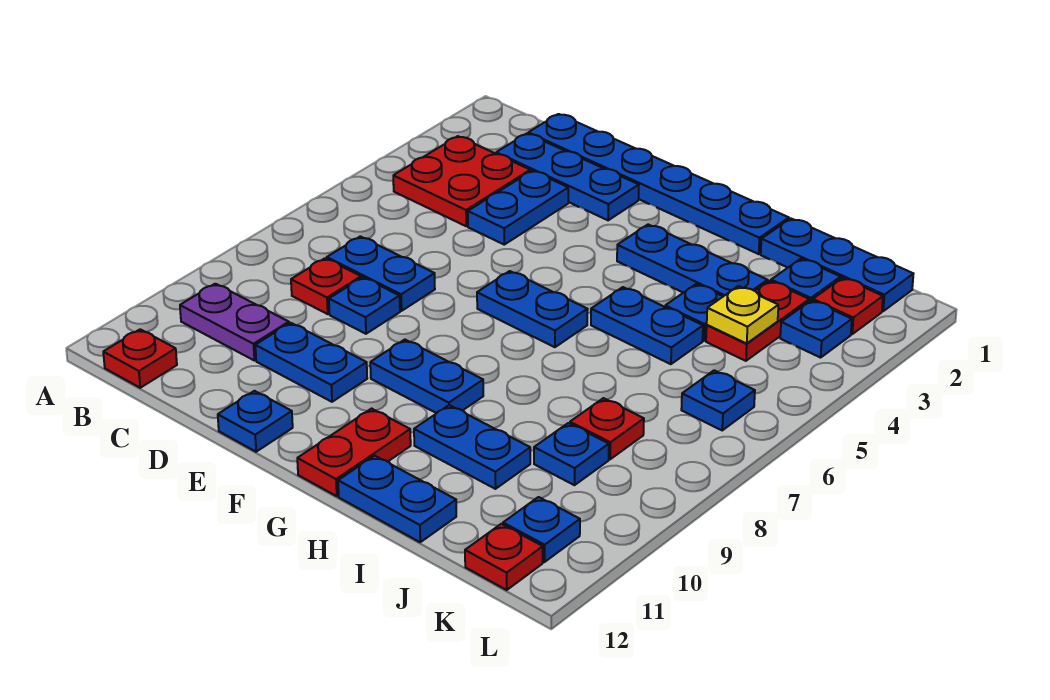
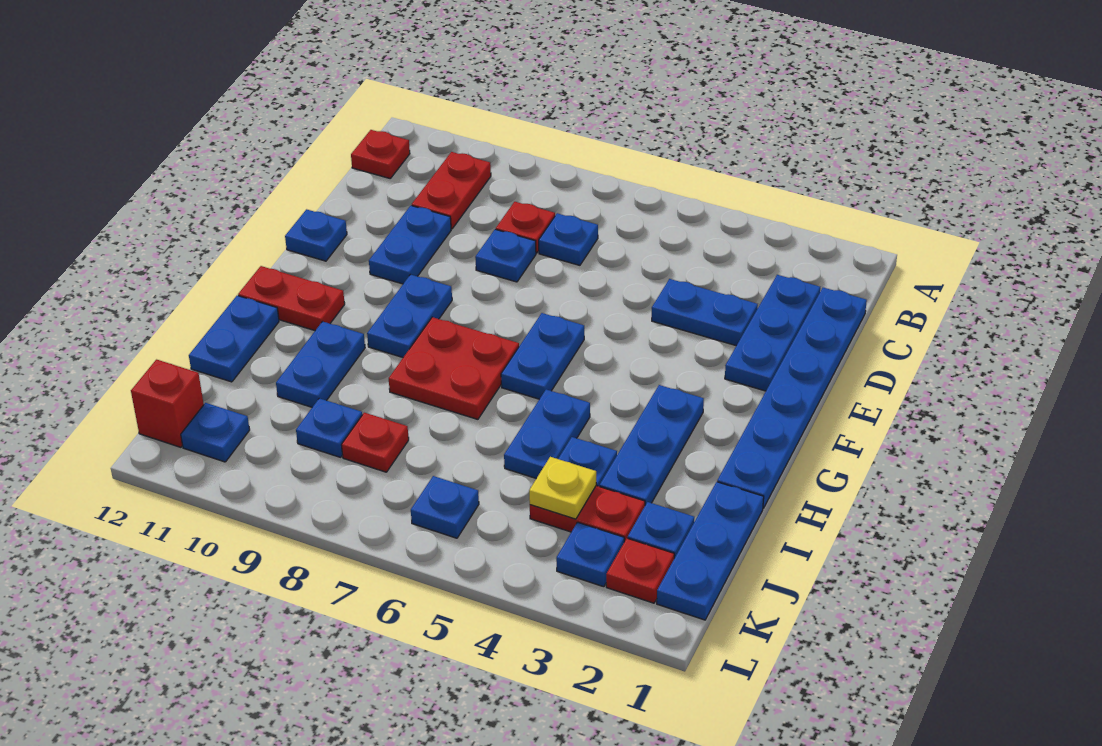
red 2x2 plate [393,136,530,226] -> red 2x2 plate moved to [389,317,519,419]
purple 1x2 plate [180,284,289,360] -> red 1x2 plate [412,152,491,229]
blue 1x2 plate [327,236,435,311] -> blue 1x1 plate [539,213,598,265]
red 1x1 plate [465,524,543,590] -> red 1x1 brick [131,360,204,447]

